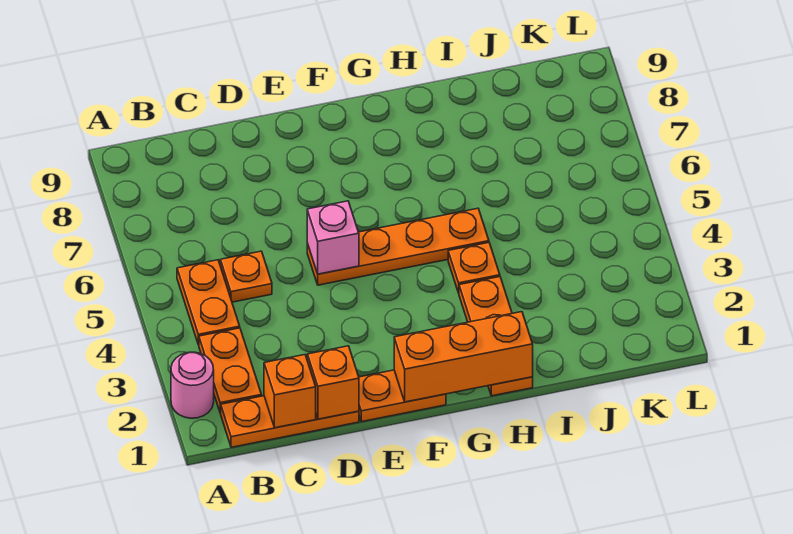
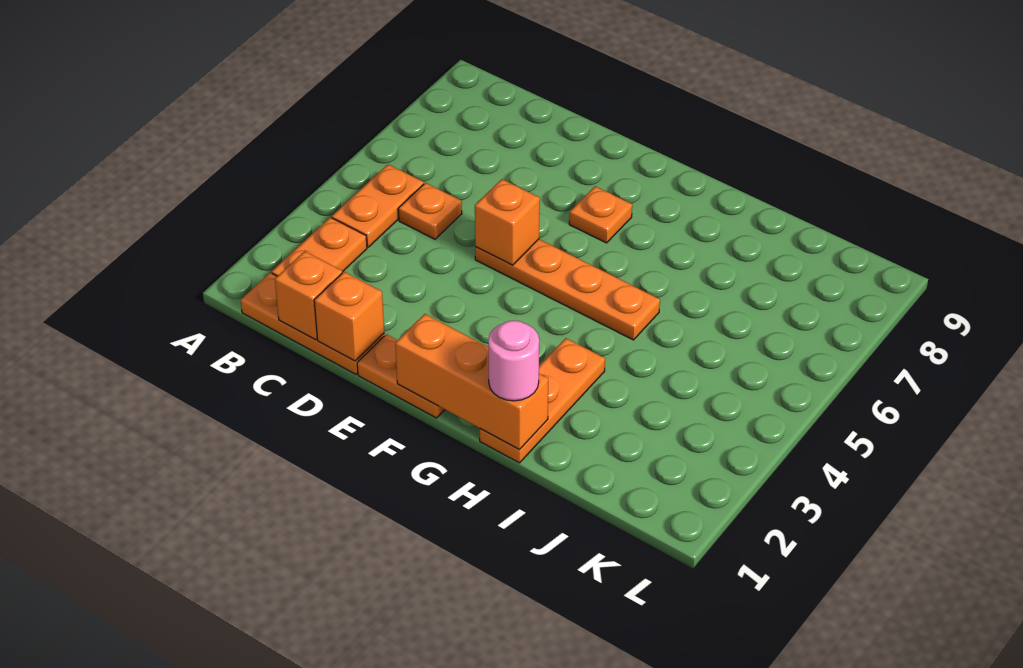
pink 1x1 round brick [171,352,214,418] -> pink 1x1 round brick moved to [488,321,539,401]
pink 1x1 brick [307,201,359,274] -> orange 1x1 brick [475,179,540,265]
orange 1x1 plate [448,243,500,293] -> orange 1x1 plate moved to [569,186,632,243]

